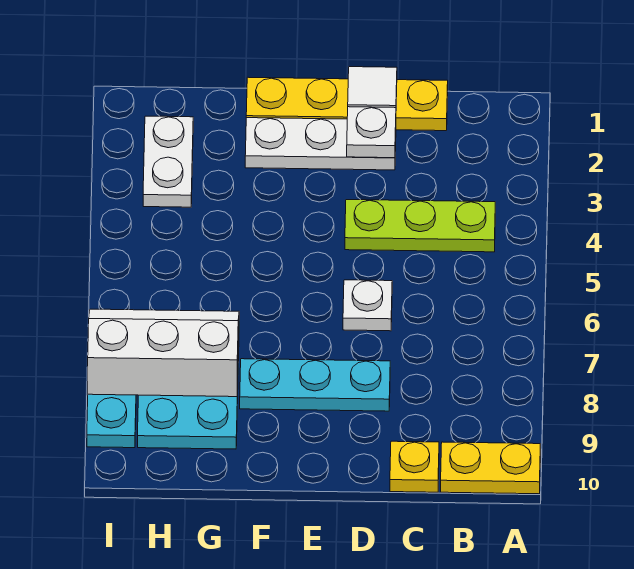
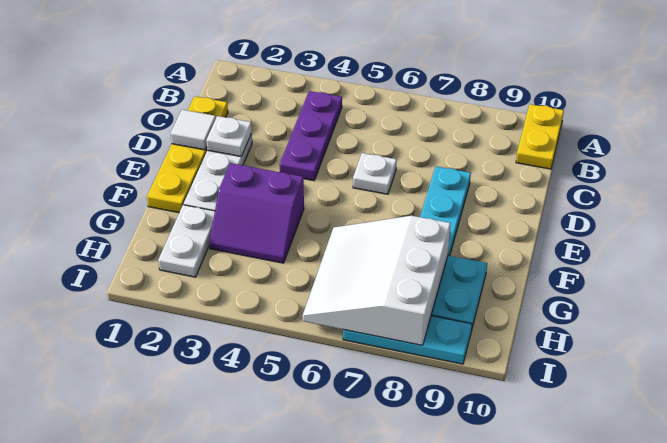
lime 1x3 plate [345,200,495,252] -> purple 1x3 plate [280,91,342,181]
yellow 1x1 plate [390,441,439,492] -> none
none -> purple 2x2 slope [209,163,304,263]
white 2x3 slope [88,309,239,397] -> white 3x3 slope [302,216,451,345]
white 1x2 plate [143,116,193,207] -> white 1x2 plate turned to [158,205,215,277]

